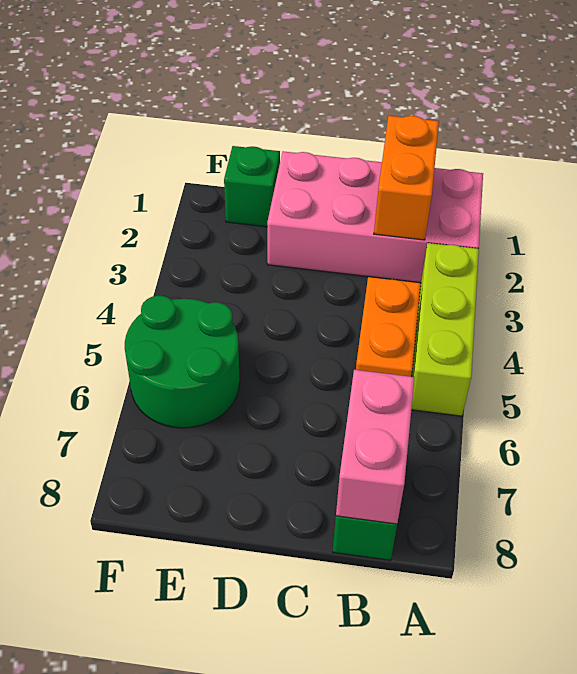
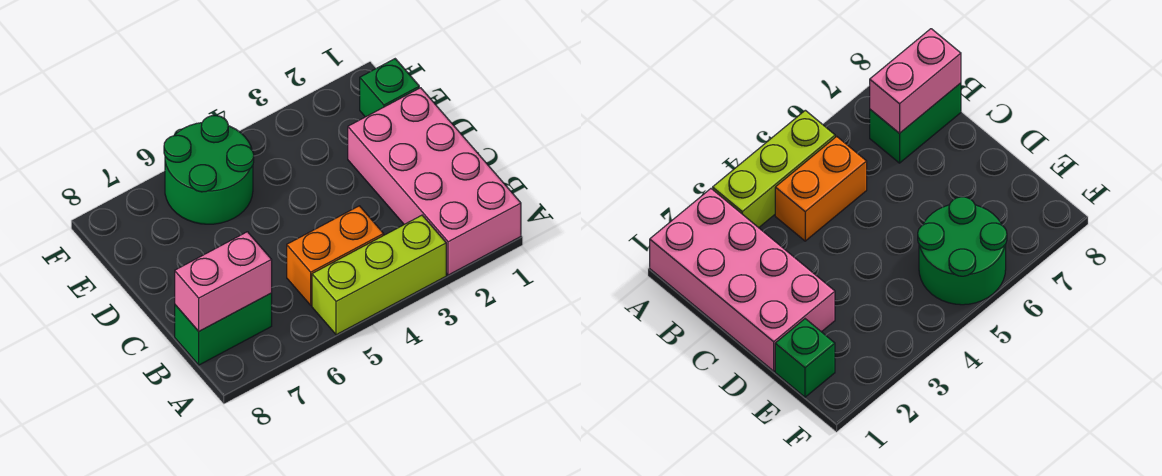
orange 1x2 brick [374,116,439,240] -> none

